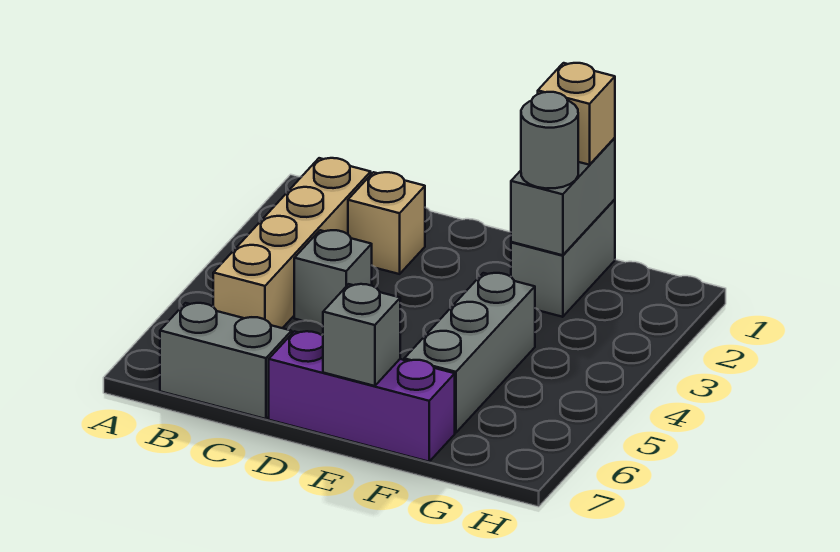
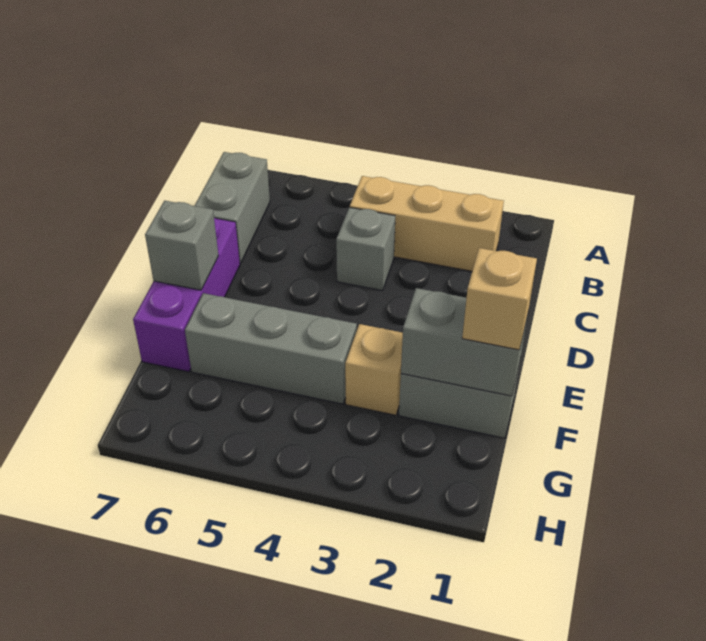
tan 1x4 brick [213,158,371,328] -> tan 1x3 brick [350,176,504,271]
tan 1x1 brick [348,172,425,274] -> tan 1x1 brick moved to [345,324,403,415]
grey 1x1 round brick [521,92,578,188] -> none

